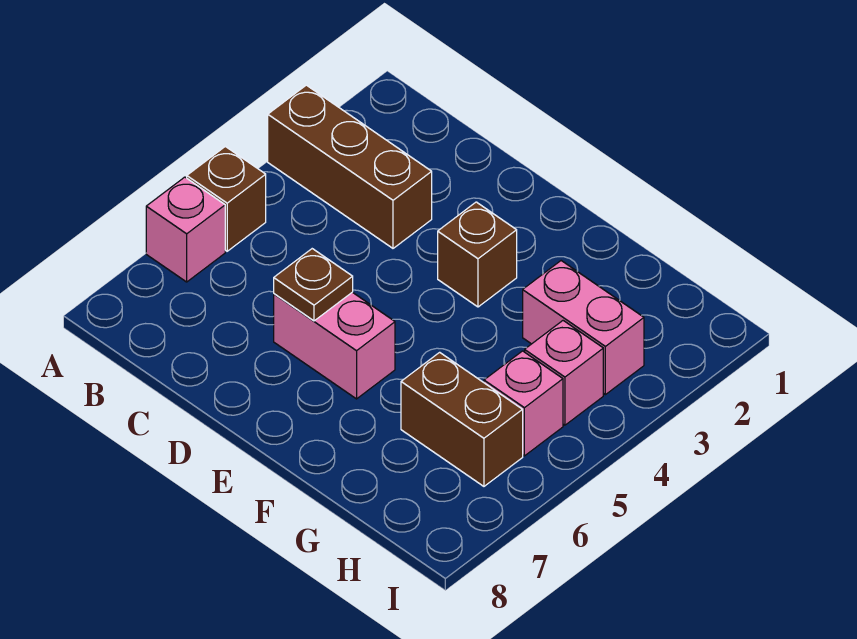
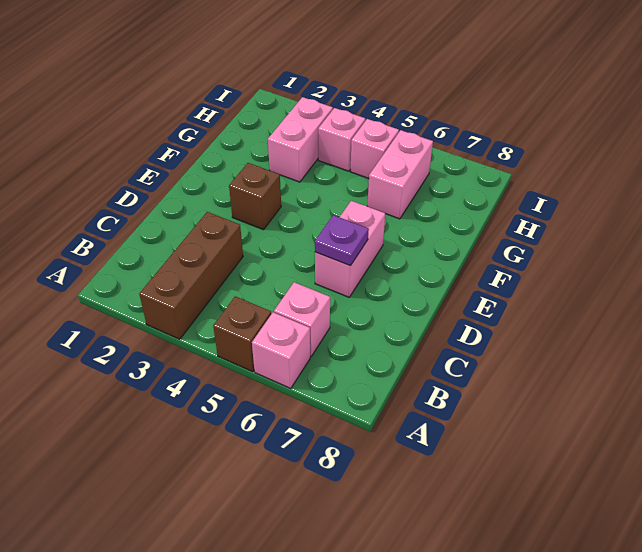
none -> pink 1x1 brick [274,282,330,356]
brown 1x1 plate [274,249,353,321] -> purple 1x1 plate [315,215,369,266]
brown 1x2 brick [401,352,523,486] -> pink 1x2 brick [367,130,433,219]

